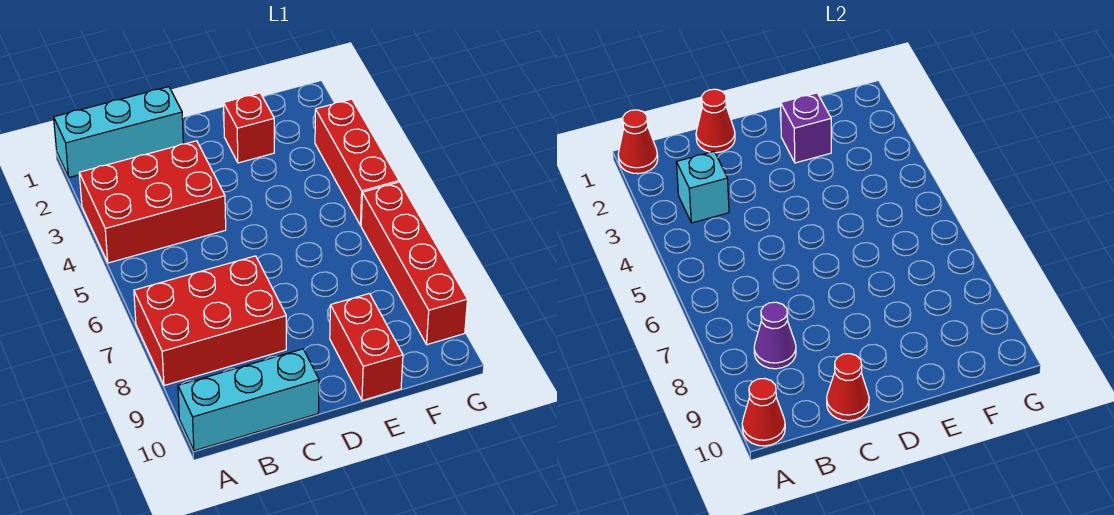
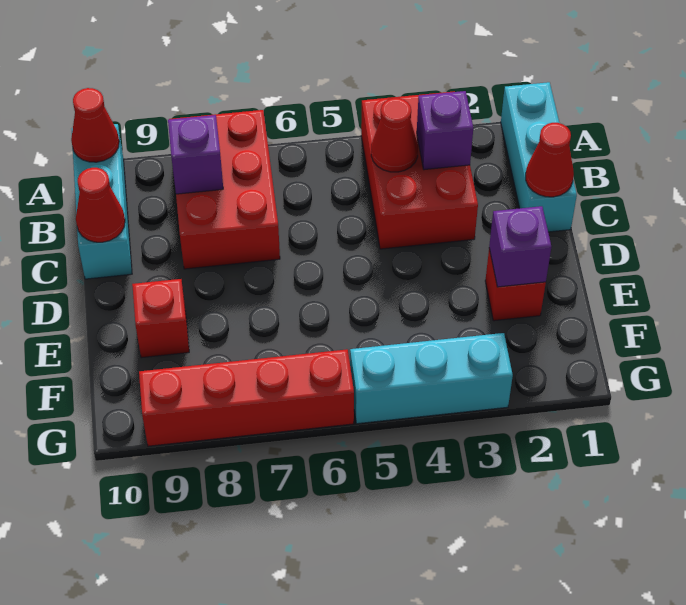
red 1x1 cone [618,110,658,174] -> red 1x1 cone moved to [371,98,418,172]
cyan 1x1 brick [676,152,729,223] -> purple 1x1 brick [417,91,473,170]
purple 1x1 cone [754,302,796,369] -> purple 1x1 brick [168,115,223,194]
red 1x2 brick [330,293,403,401] -> red 1x1 brick [132,279,189,358]
red 1x3 brick [315,99,399,225] -> cyan 1x3 brick [350,333,513,424]

